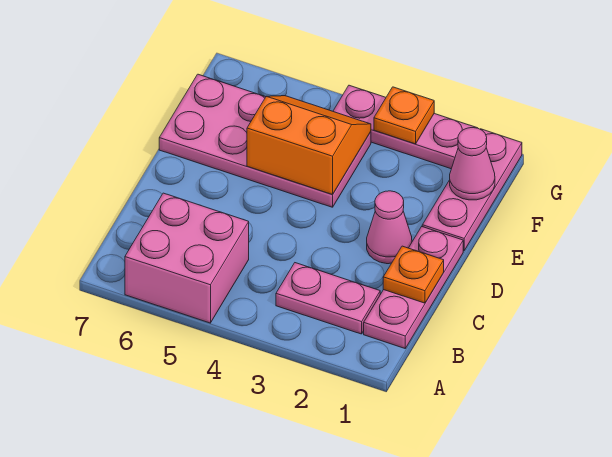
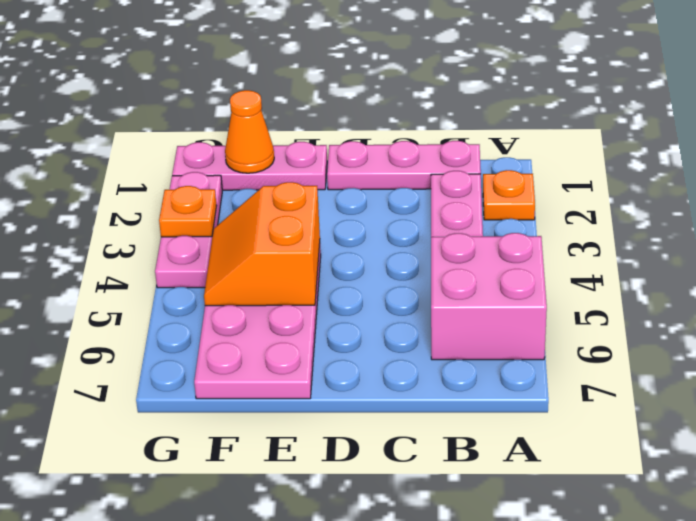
orange 1x1 plate [383,246,444,303] -> orange 1x1 plate moved to [483,170,535,220]
pink 1x1 cone [367,191,412,264] -> none
pink 1x1 cone [450,128,495,200] -> orange 1x1 cone [225,90,274,173]

